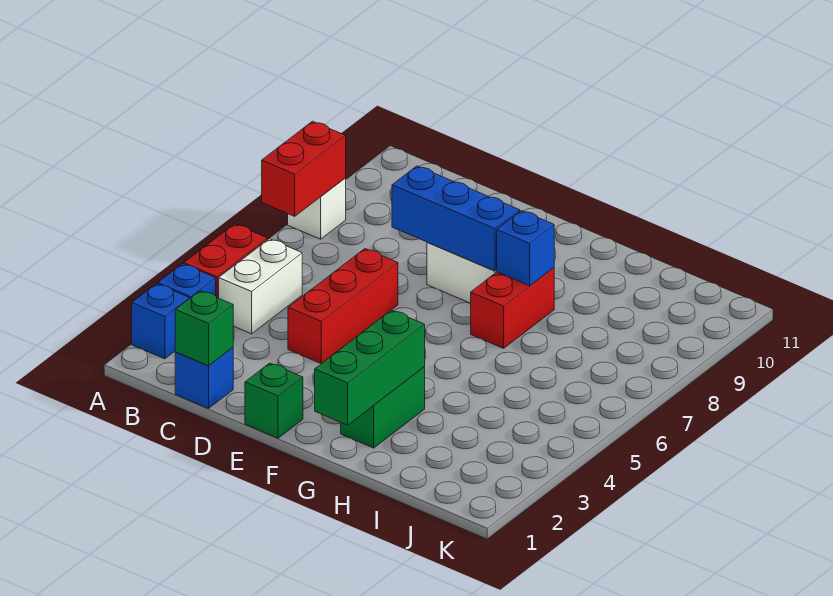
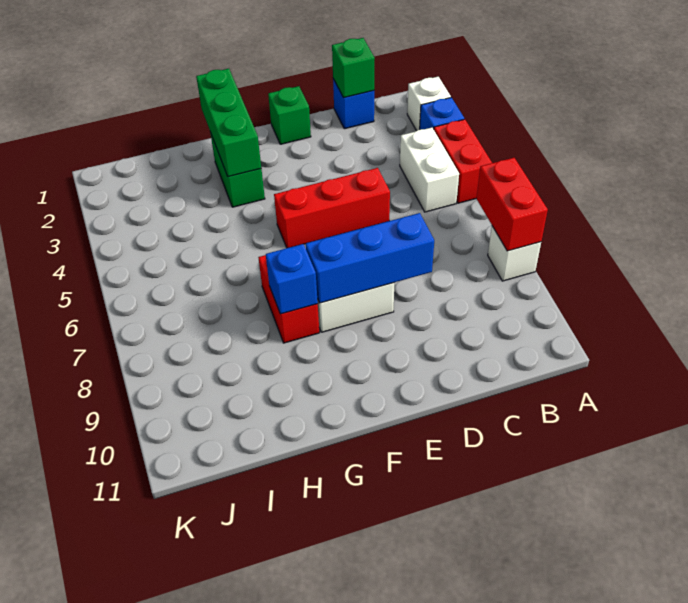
blue 1x1 brick [132,284,190,359] -> white 1x1 brick [407,77,451,131]
red 1x3 brick [288,249,398,364] -> red 1x3 brick turned to [274,168,390,248]

